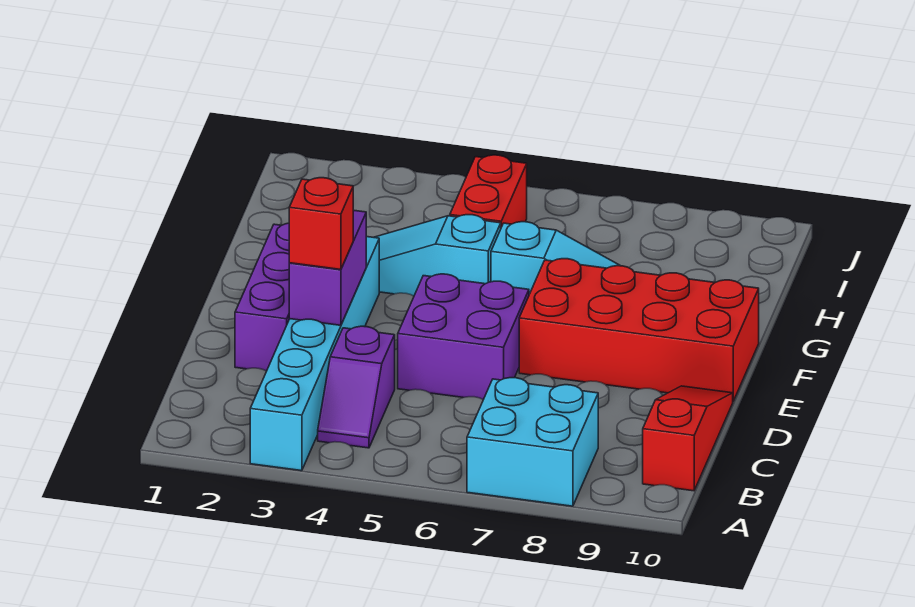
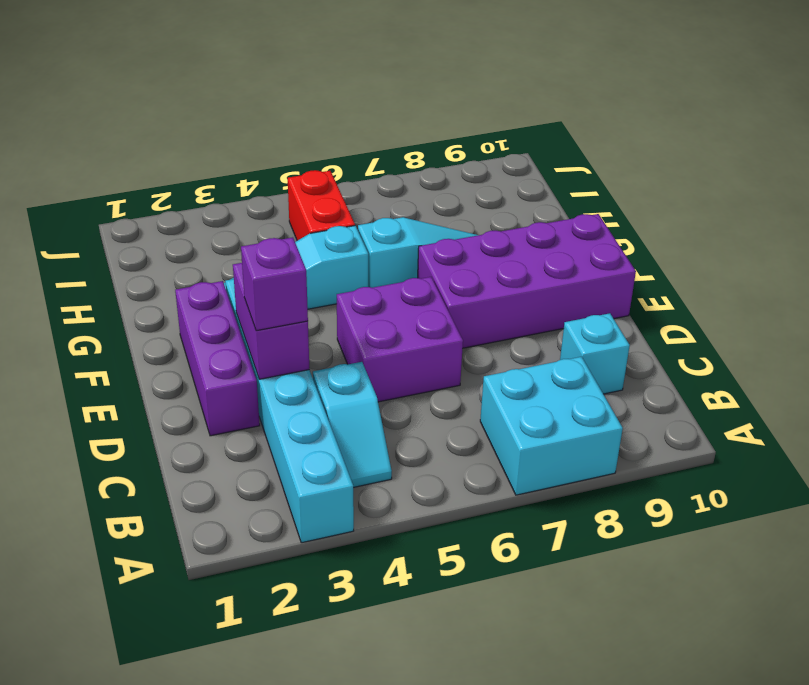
purple 1x2 slope [318,326,395,448] -> cyan 1x2 slope [313,362,392,488]
red 1x3 slope [643,386,733,491] -> none
none -> cyan 1x1 brick [560,313,630,394]
red 1x1 brick [289,178,353,270] -> purple 1x1 brick [241,237,308,331]
red 2x4 brick [519,259,759,401] -> purple 2x4 brick [418,214,636,348]

